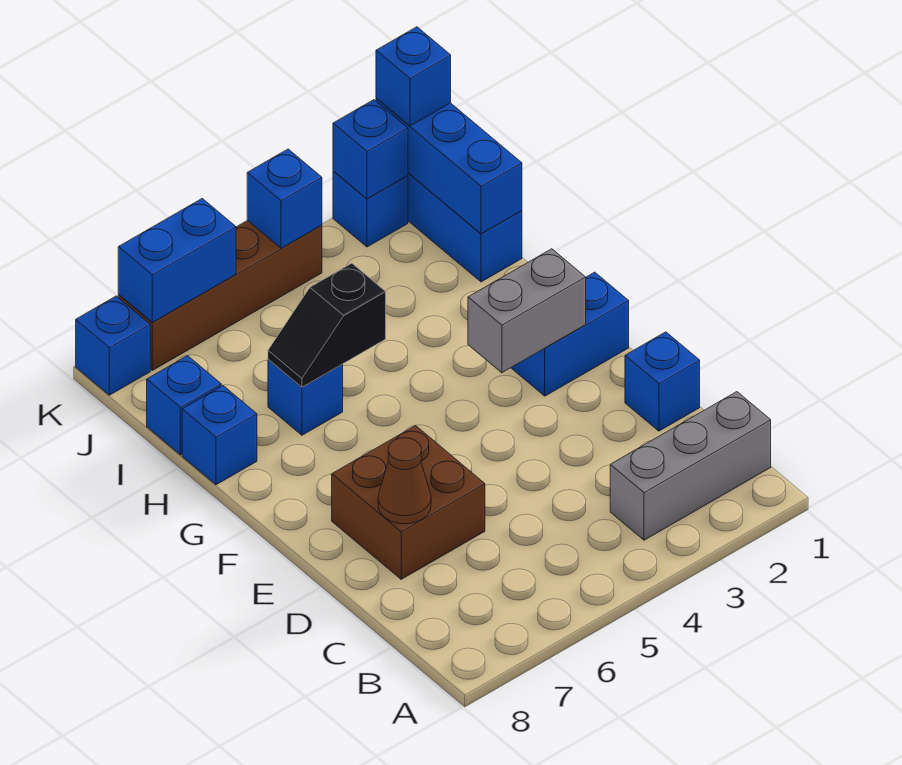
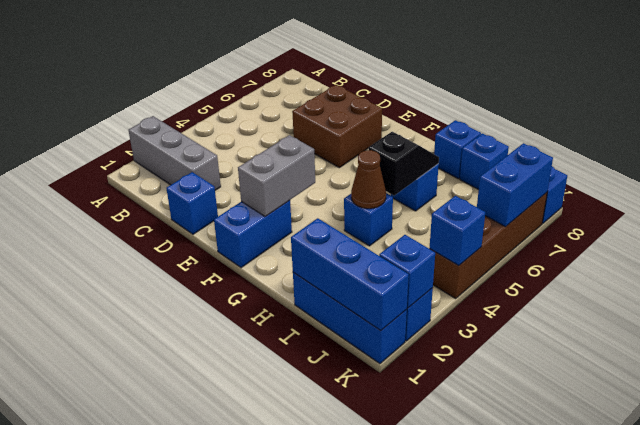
grey 1x3 brick [610,392,771,540] -> grey 1x3 brick turned to [129,116,221,190]
brown 1x1 cone [378,438,431,524] -> brown 1x1 cone moved to [351,150,386,209]
blue 1x1 brick [376,27,451,126] -> blue 1x1 brick moved to [344,193,393,246]

